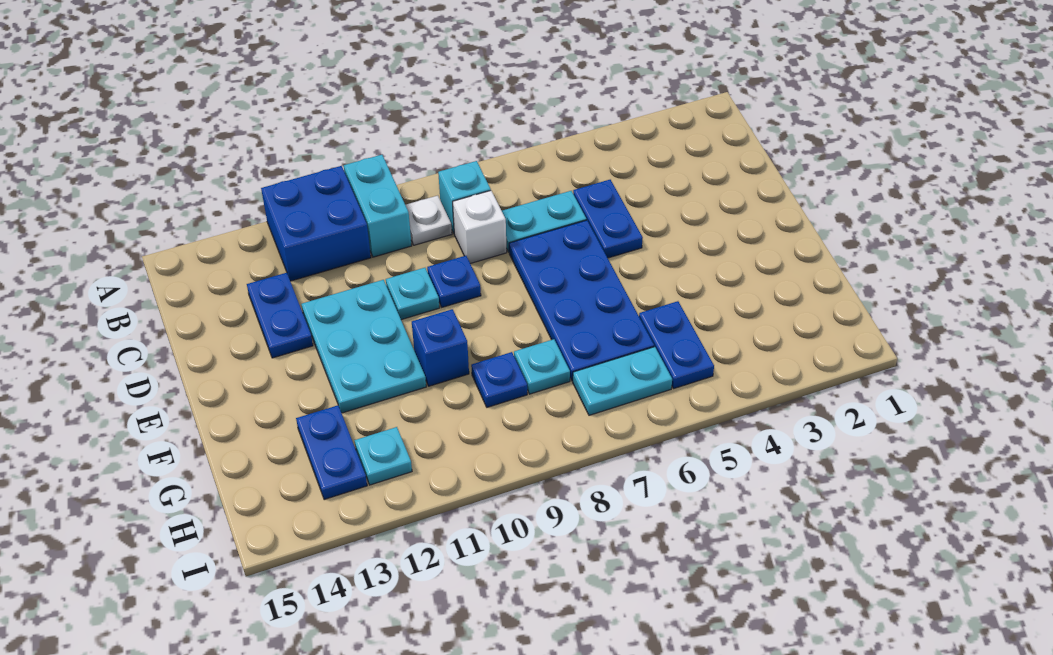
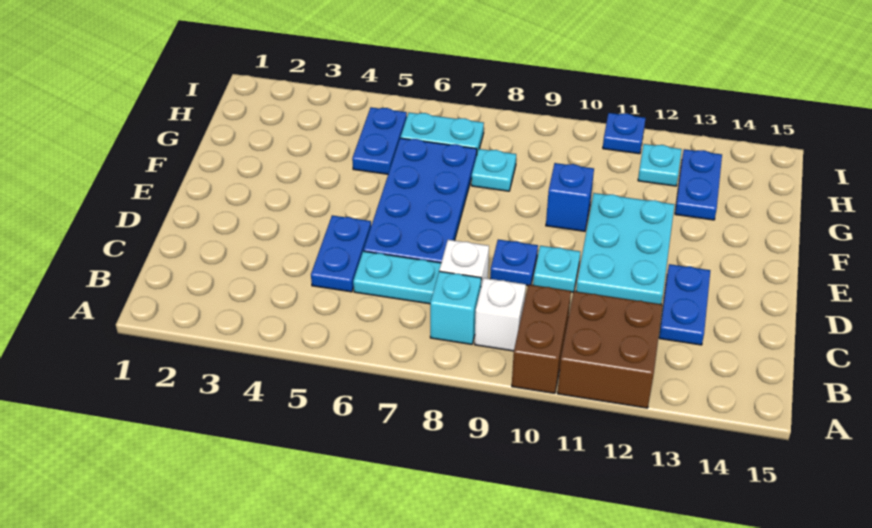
cyan 1x2 brick [344,155,412,257] -> brown 1x2 brick [512,285,571,393]
blue 2x2 brick [261,166,371,281] -> brown 2x2 brick [557,291,663,408]
white 1x1 plate [406,196,452,245] -> white 1x1 brick [475,278,526,351]
blue 1x1 plate [471,352,527,407] -> blue 1x1 plate moved to [603,113,646,154]

